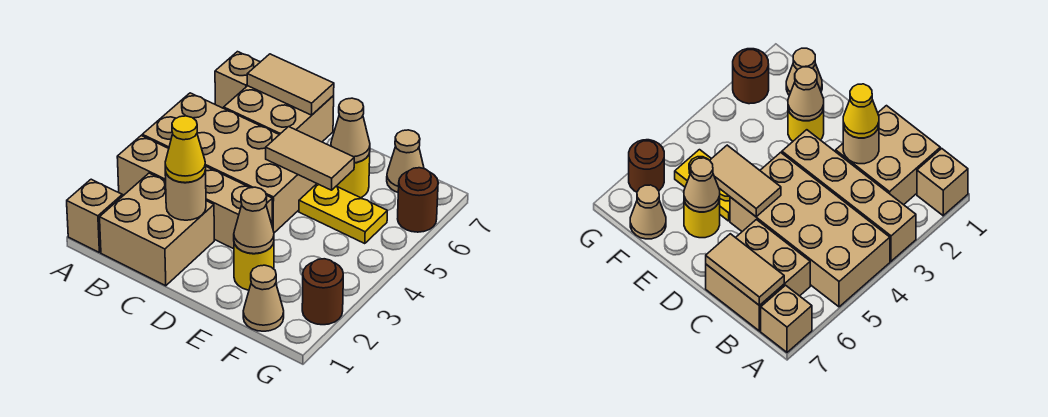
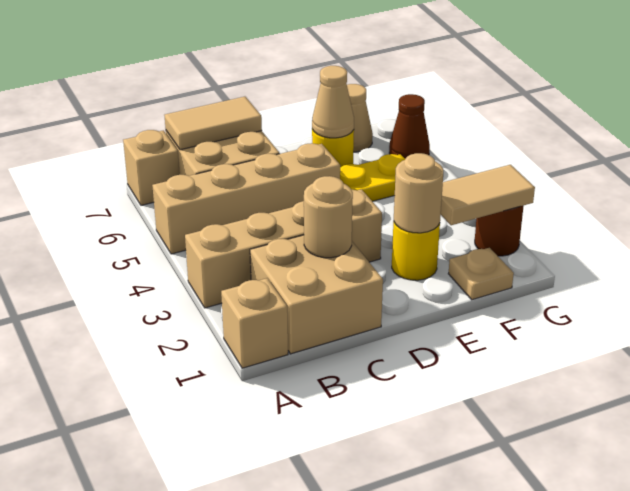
tan 2x4 brick [142,93,317,233] -> tan 1x4 brick [152,143,340,254]
yellow 1x1 cone [165,116,206,183] -> none
tan 1x2 tile [266,127,354,190] -> tan 1x2 tile moved to [441,165,535,225]
tan 1x1 cone [234,187,274,254] -> tan 1x1 round brick [394,153,443,233]
tan 1x1 cone [243,265,284,331] -> tan 1x1 plate [448,248,514,300]
brown 1x1 round brick [398,168,438,232] -> brown 1x1 cone [389,94,430,159]

